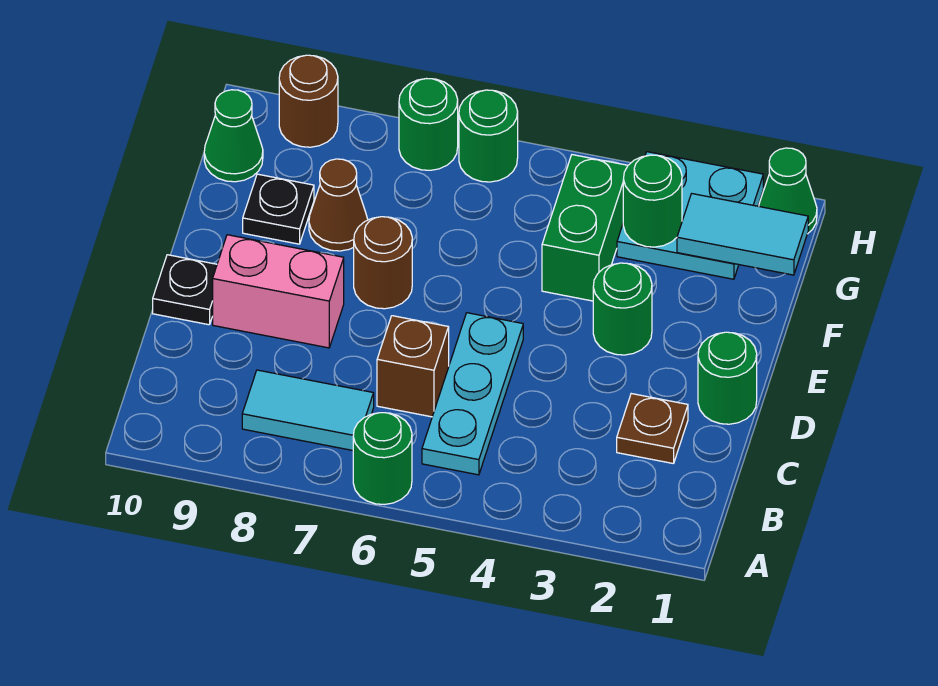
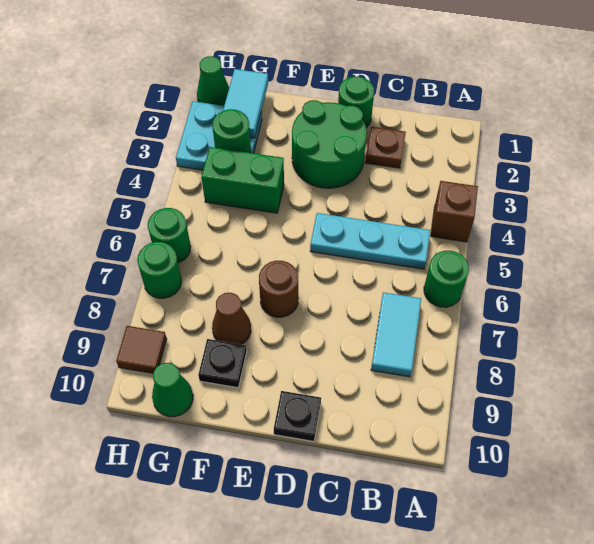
brown 1x1 brick [377,316,449,417] -> brown 1x1 brick moved to [431,181,478,242]
pink 1x2 brick [213,235,344,348] -> none
green 1x1 round brick [593,263,652,355] -> green 2x2 round brick [292,100,367,188]
brown 1x1 round brick [279,55,338,147] -> brown 1x1 tile [116,326,167,373]

